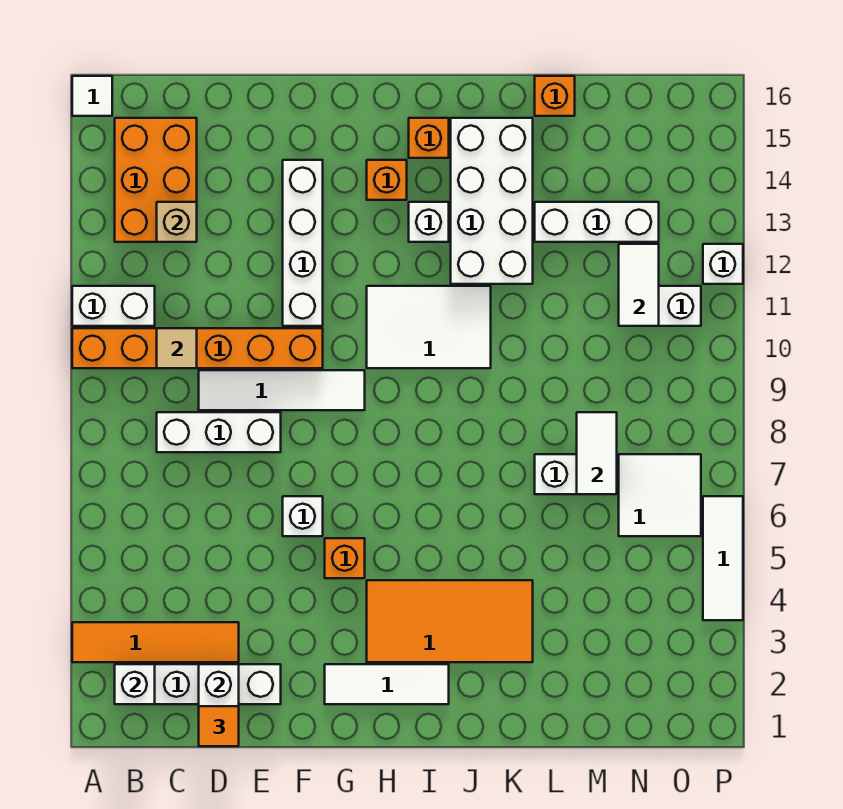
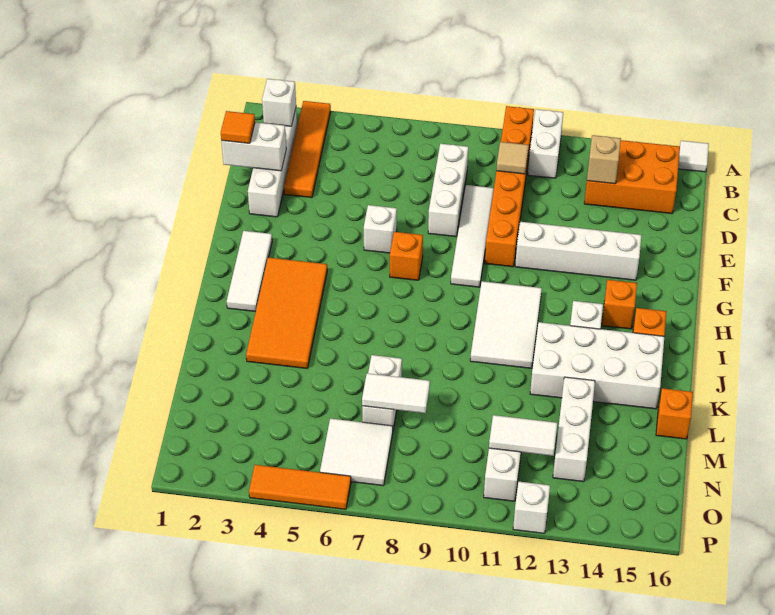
orange 1x1 brick [325,538,365,578] -> orange 1x1 brick moved to [390,232,423,280]
white 1x3 tile [703,496,743,620] -> orange 1x3 tile [249,465,351,509]

